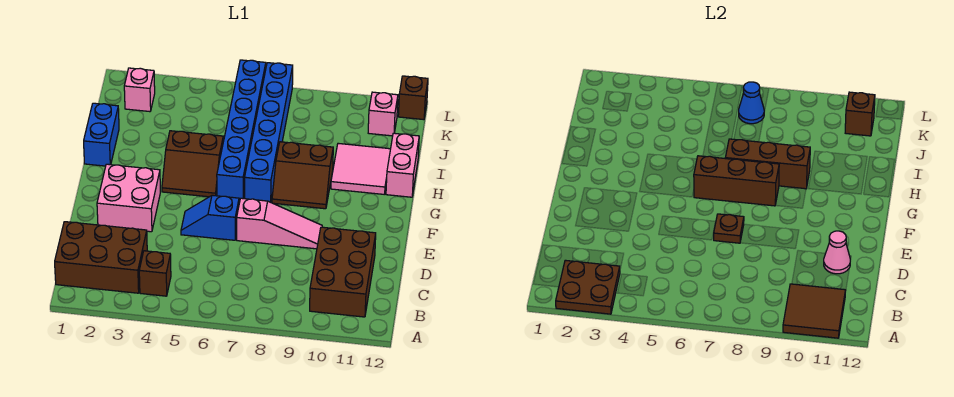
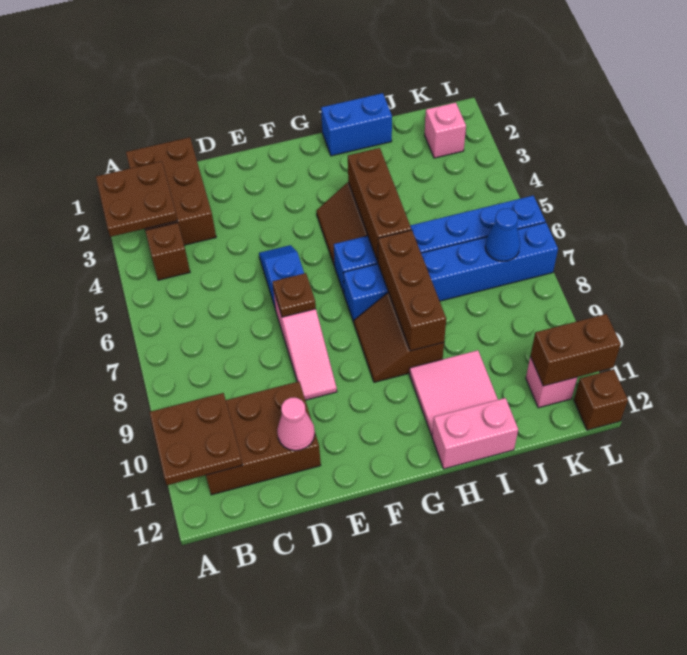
brown 2x2 tile [783,284,846,338] -> brown 2x2 plate [149,393,242,485]
pink 2x2 brick [97,164,160,232] -> none
brown 1x3 brick [694,156,779,206] -> brown 1x3 brick moved to [348,148,411,261]
brown 1x1 brick [845,92,875,136] -> brown 1x2 brick [530,314,621,386]

